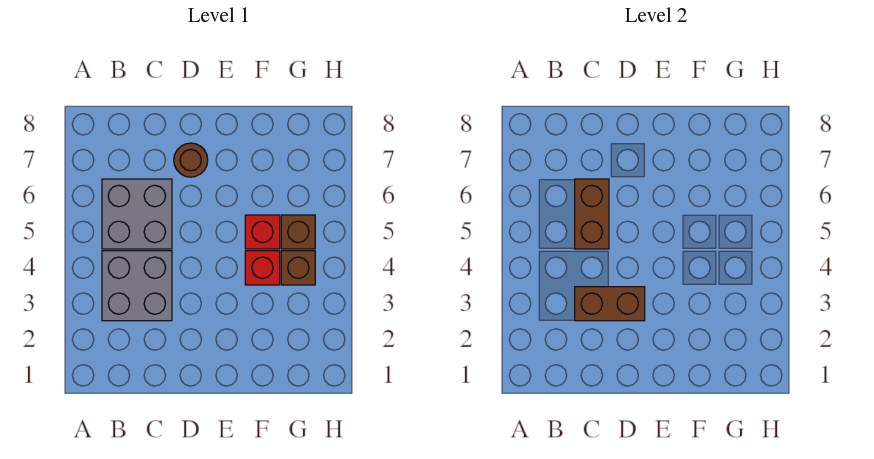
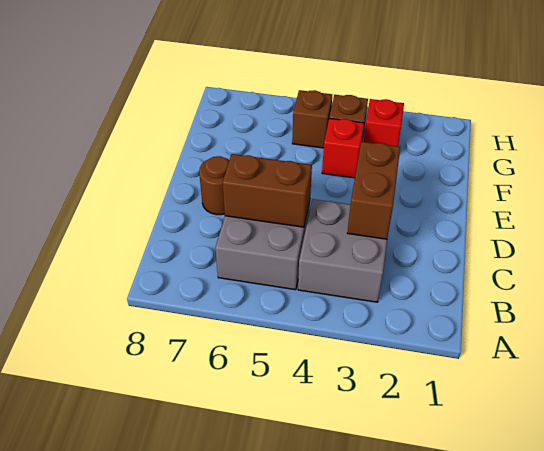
red 1x1 brick [245,215,280,249] -> red 1x1 brick moved to [364,99,404,146]

